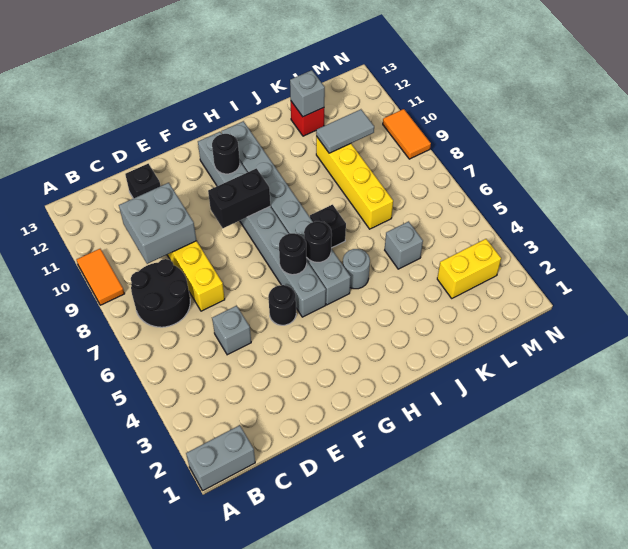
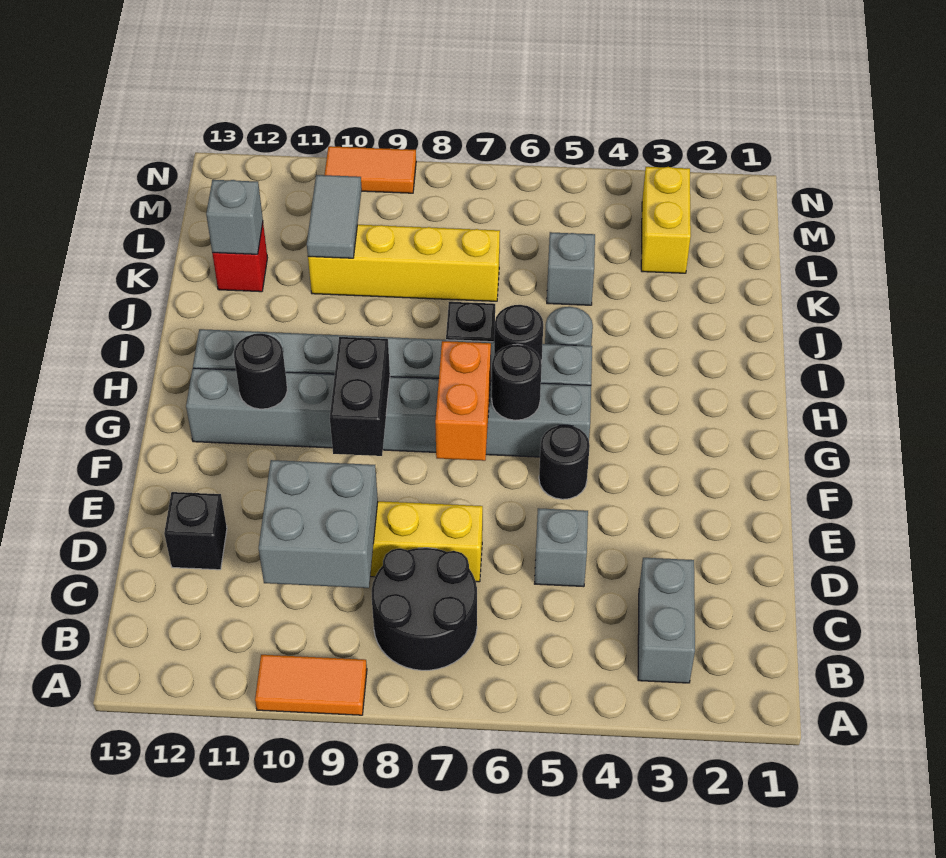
grey 1x2 brick [186,425,255,491] -> grey 1x2 brick moved to [638,558,695,683]
none -> orange 1x2 brick [435,341,491,461]

